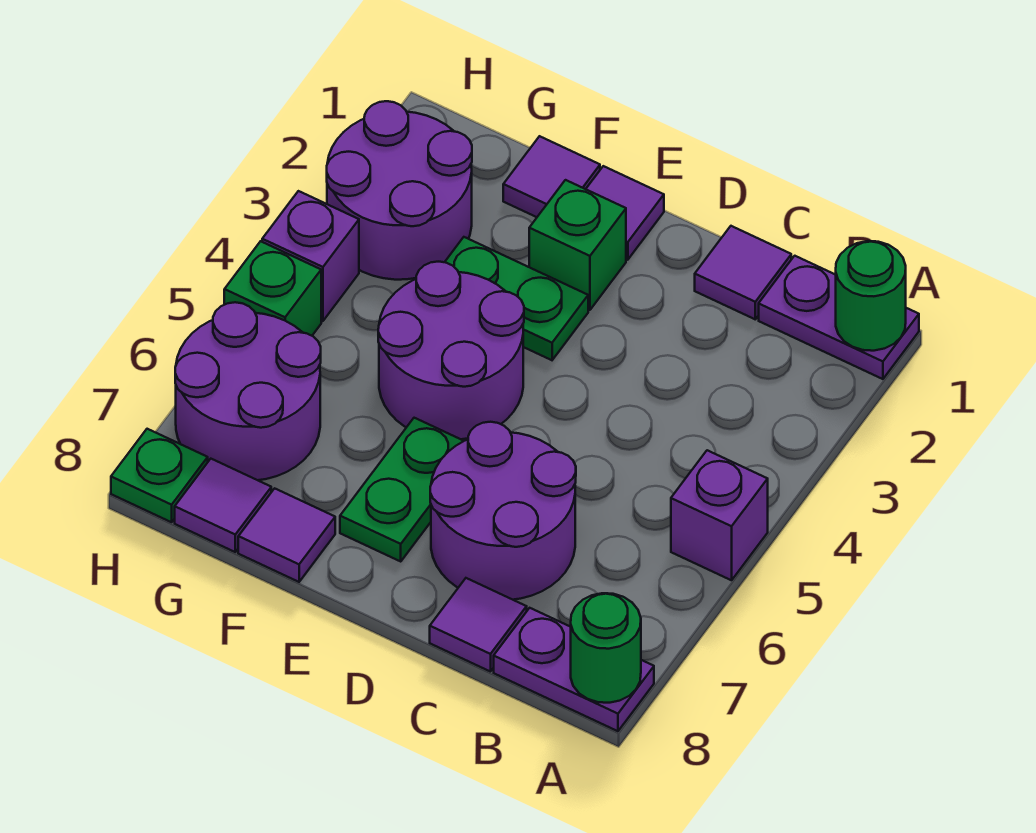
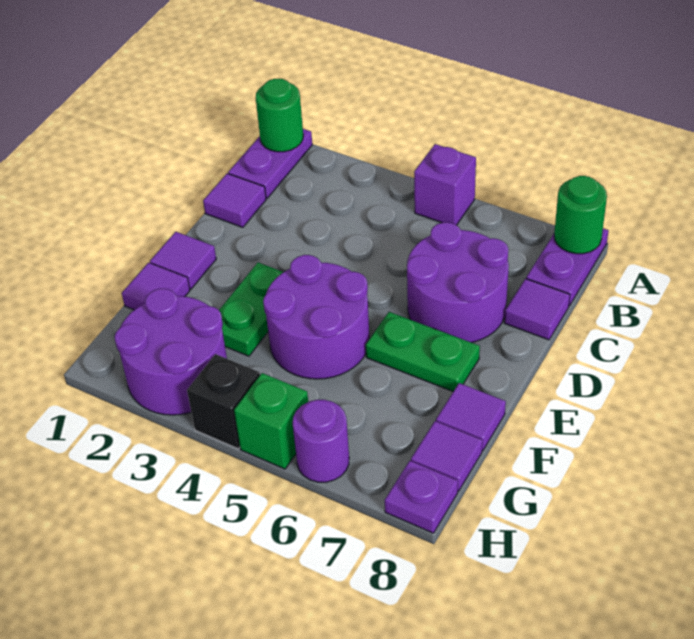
green 1x1 brick [529,180,626,310] -> none
purple 2x2 round brick [175,302,321,480] -> purple 1x1 round brick [293,400,349,482]
purple 1x1 brick [262,191,359,321] -> black 1x1 brick [187,354,260,449]
green 1x1 plate [111,429,208,522] -> purple 1x1 plate [385,461,458,533]

